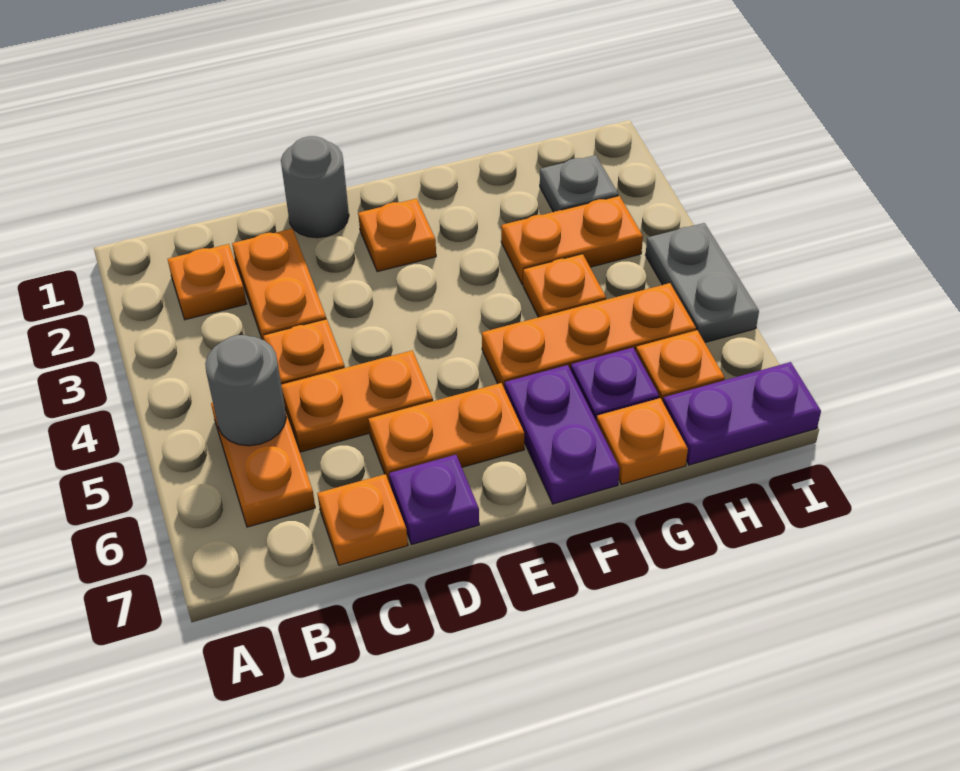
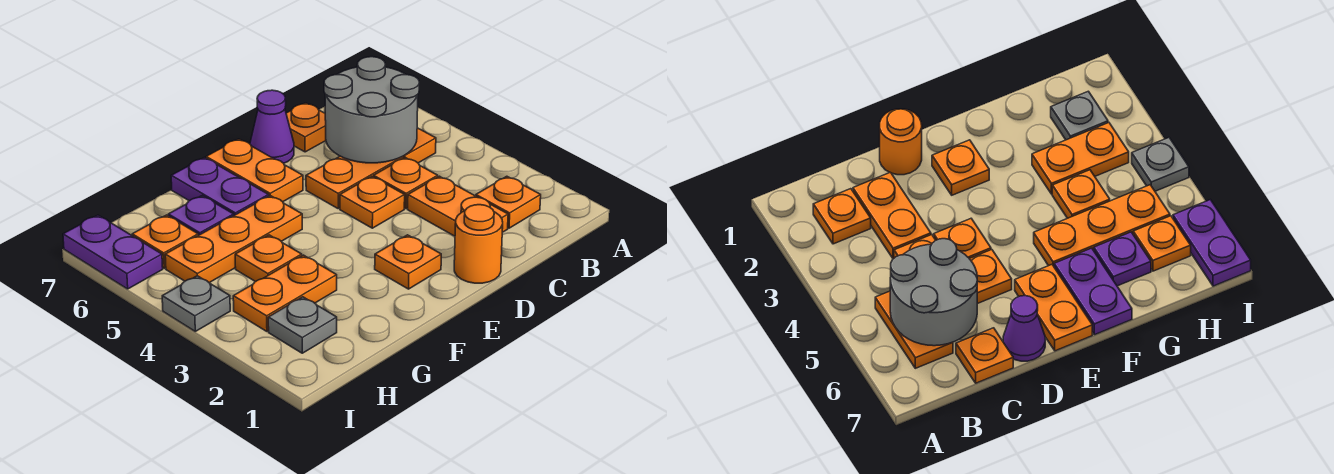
grey 1x1 round brick [205,335,286,446] -> grey 2x2 round brick [324,57,419,163]
grey 1x1 round brick [281,136,349,238] -> orange 1x1 round brick [454,205,503,283]
orange 1x2 plate [368,383,524,484] -> orange 1x2 plate turned to [206,139,303,202]
purple 1x1 plate [389,455,479,545] -> purple 1x1 cone [250,90,294,163]
orange 1x1 plate [597,398,688,484] -> orange 1x1 plate moved to [340,176,405,228]
purple 1x2 plate [663,362,821,465] -> purple 1x2 plate turned to [63,215,163,289]
grey 1x2 plate [645,223,759,342] -> grey 1x1 plate [162,276,230,331]

